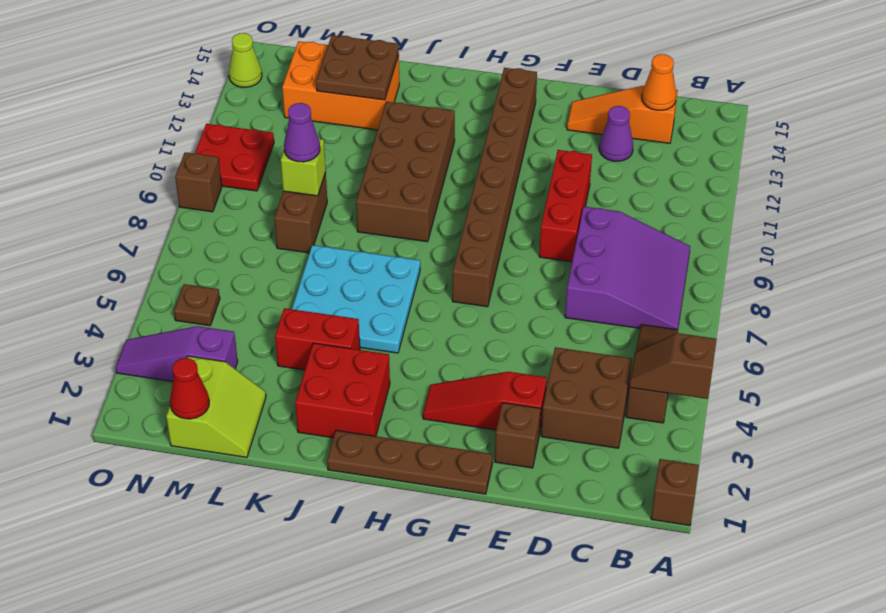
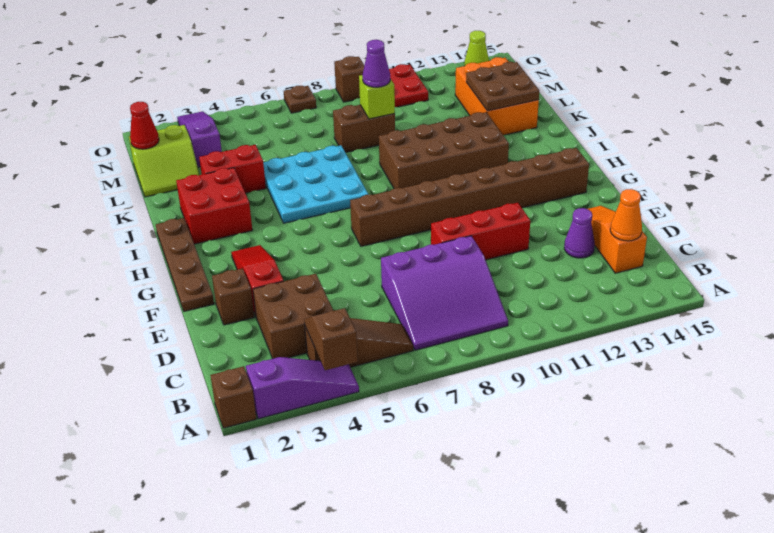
none -> purple 1x3 slope [246,357,359,419]
red 1x2 brick [275,308,360,370] -> red 1x2 brick turned to [199,145,266,193]
brown 1x1 plate [174,284,220,326] -> brown 1x1 plate moved to [284,86,316,113]

